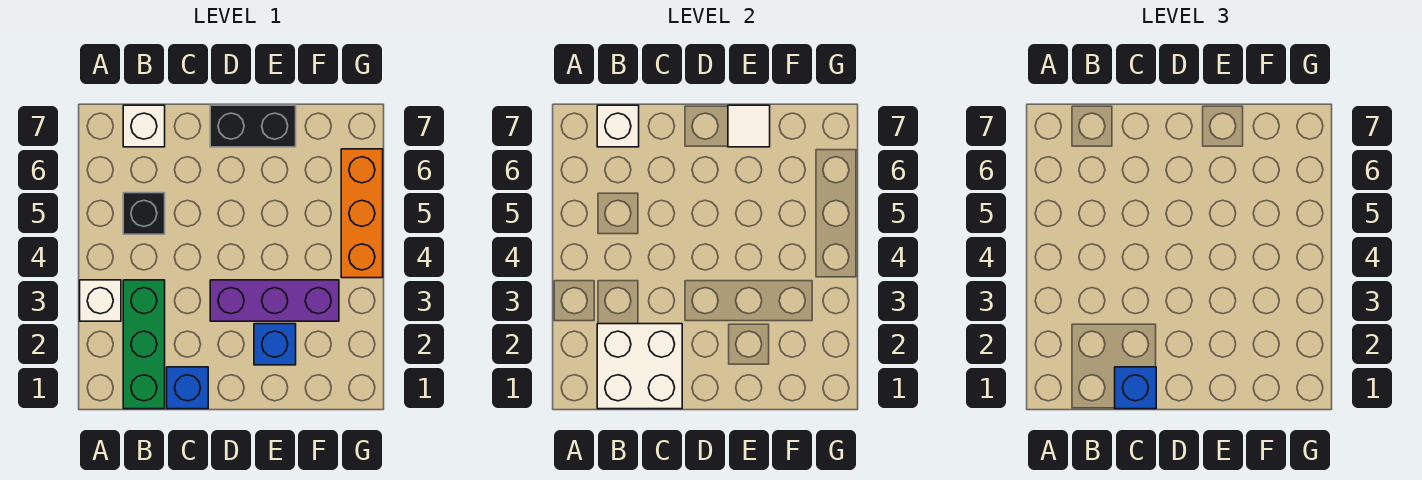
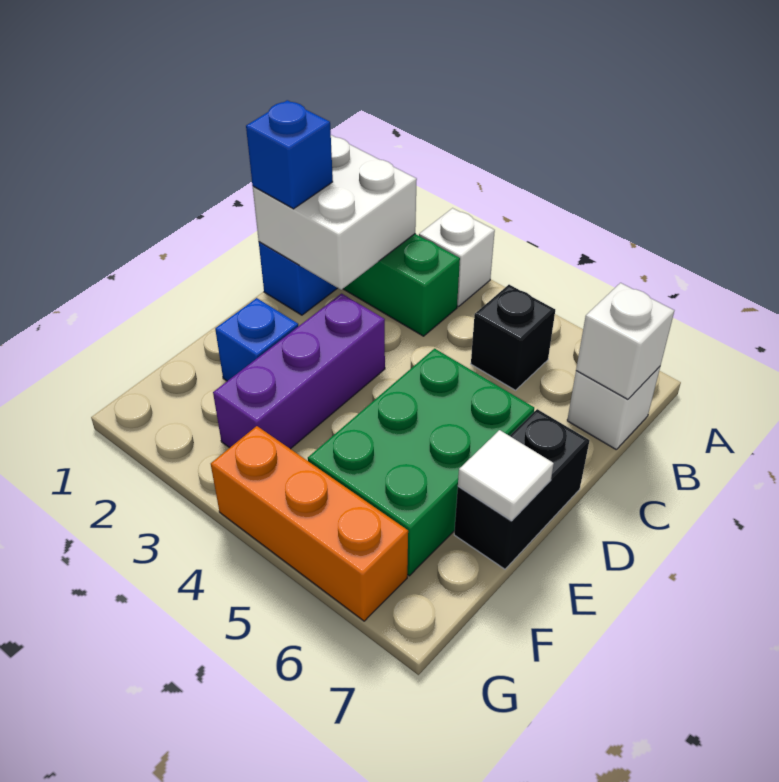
none -> green 2x3 brick [308,349,534,576]

